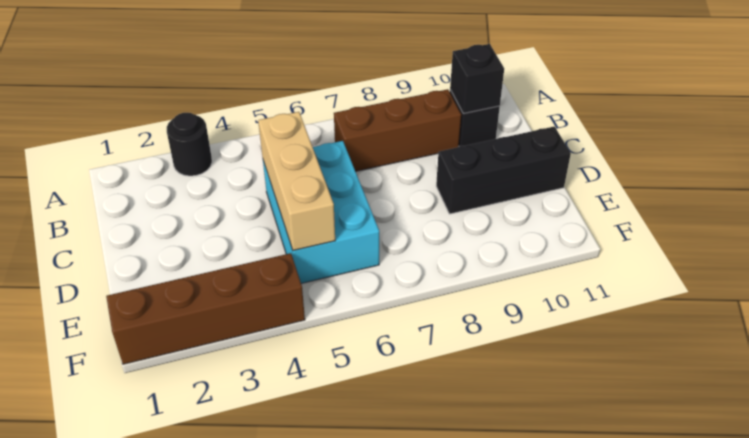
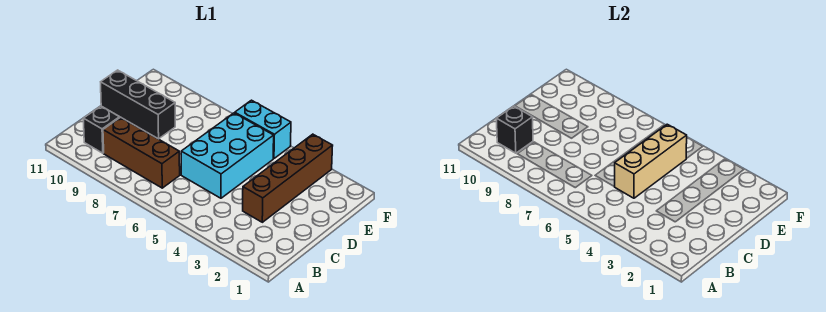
black 1x1 round brick [167,113,212,176] -> none
brown 1x4 brick [106,253,305,364] -> brown 1x4 brick turned to [243,134,333,222]
none -> cyan 1x2 brick [235,100,291,159]

